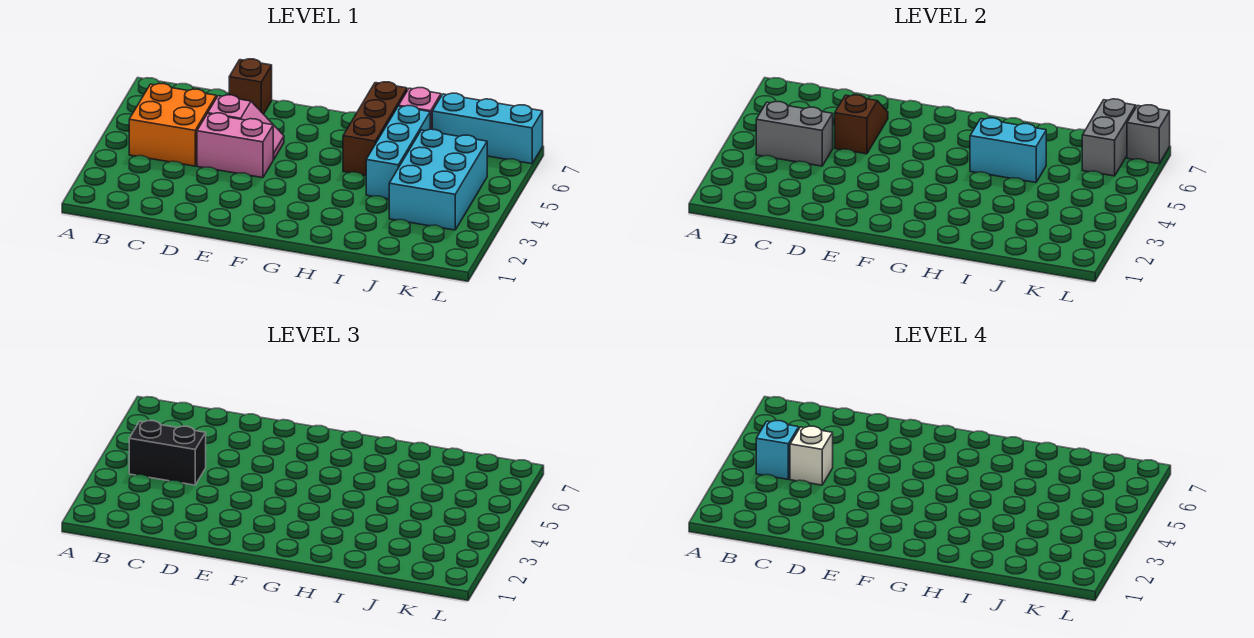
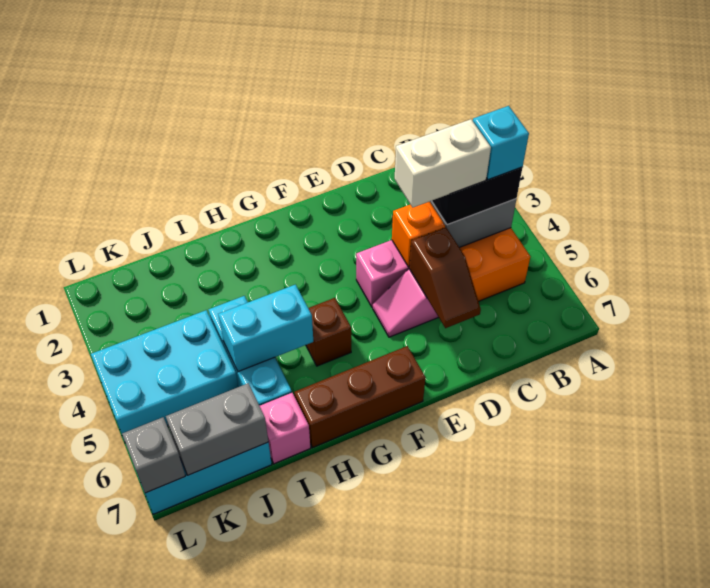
white 1x1 brick [790,426,833,485] -> white 1x2 brick [395,119,491,208]
none -> orange 1x1 brick [392,202,445,267]
brown 1x1 brick [229,59,272,114] -> brown 1x1 brick moved to [306,298,351,366]
brown 1x3 brick [343,82,407,175] -> brown 1x3 brick turned to [294,346,426,448]
cyan 2x3 brick [389,129,487,230] -> cyan 2x3 brick turned to [91,310,238,439]
grey 1x2 brick [1082,99,1136,176] -> grey 1x2 brick turned to [166,383,268,475]

